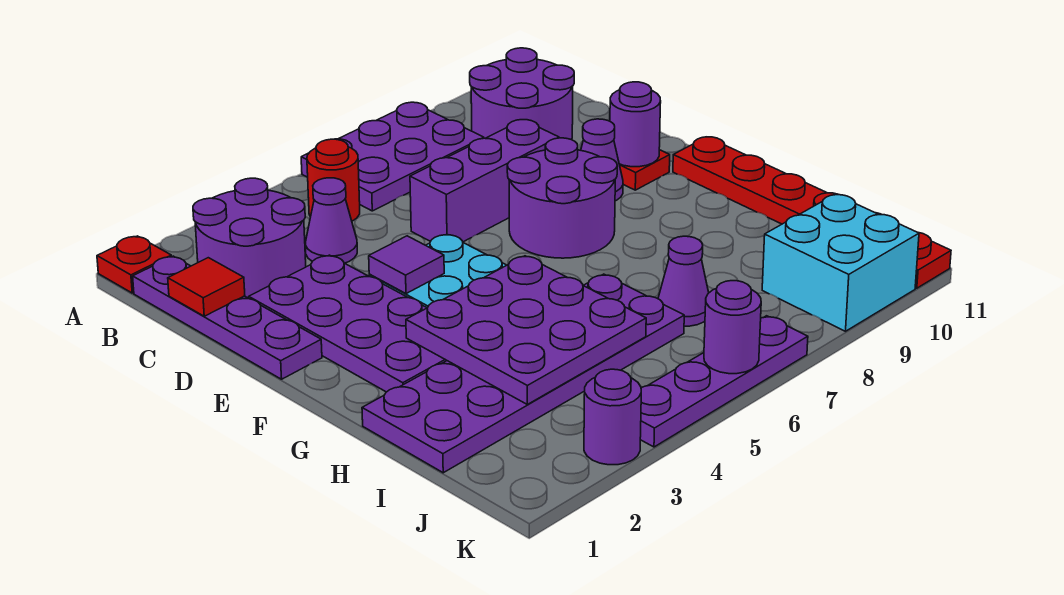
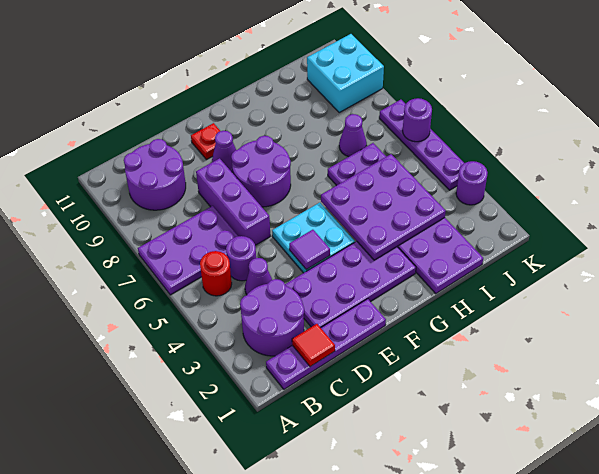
red 1x1 plate [97,236,171,293] -> none
purple 2x3 plate [301,102,484,211] -> purple 2x3 plate turned to [138,206,238,295]
purple 1x1 round brick [610,82,661,167] -> purple 1x1 round brick moved to [226,236,256,281]
red 1x6 plate [673,137,951,288] -> none

